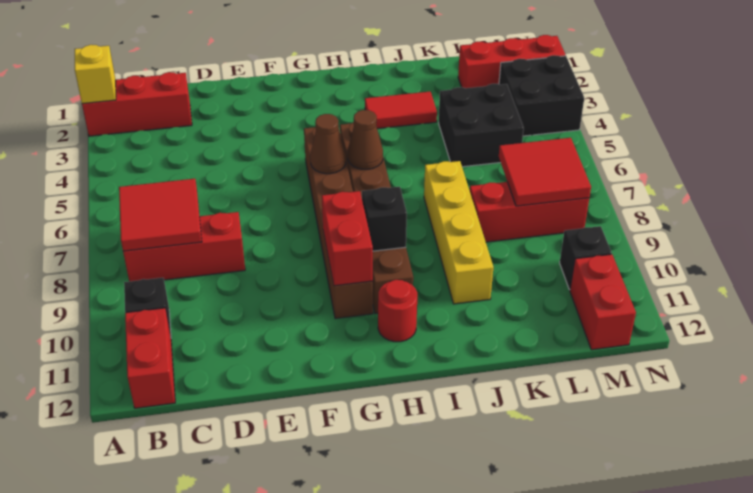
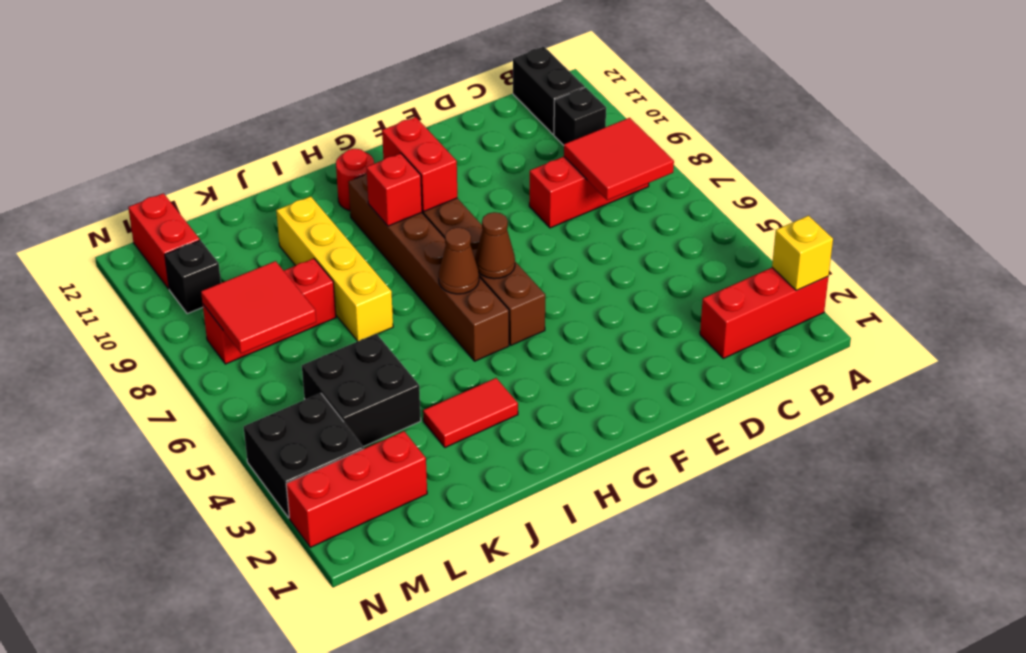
red 1x2 brick [125,308,175,408] -> black 1x2 brick [513,47,585,134]
black 1x1 brick [362,187,407,251] -> red 1x1 brick [366,153,422,226]

